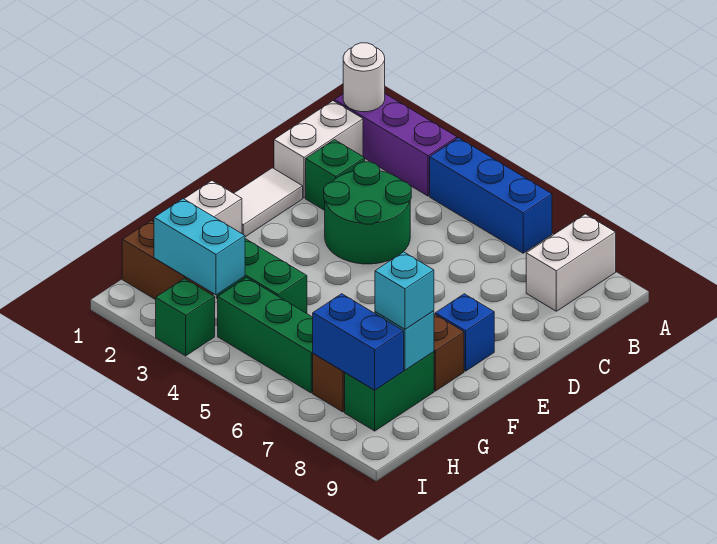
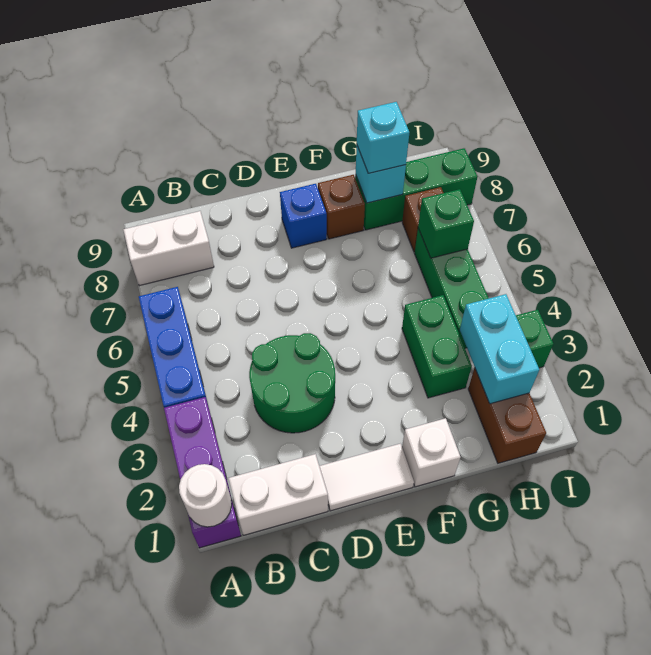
green 1x1 brick [306,140,365,210] -> green 1x1 brick moved to [418,189,474,258]
green 1x2 brick [345,352,434,431] -> green 1x3 brick [355,148,477,230]
blue 1x2 brick [313,294,404,390] -> none

